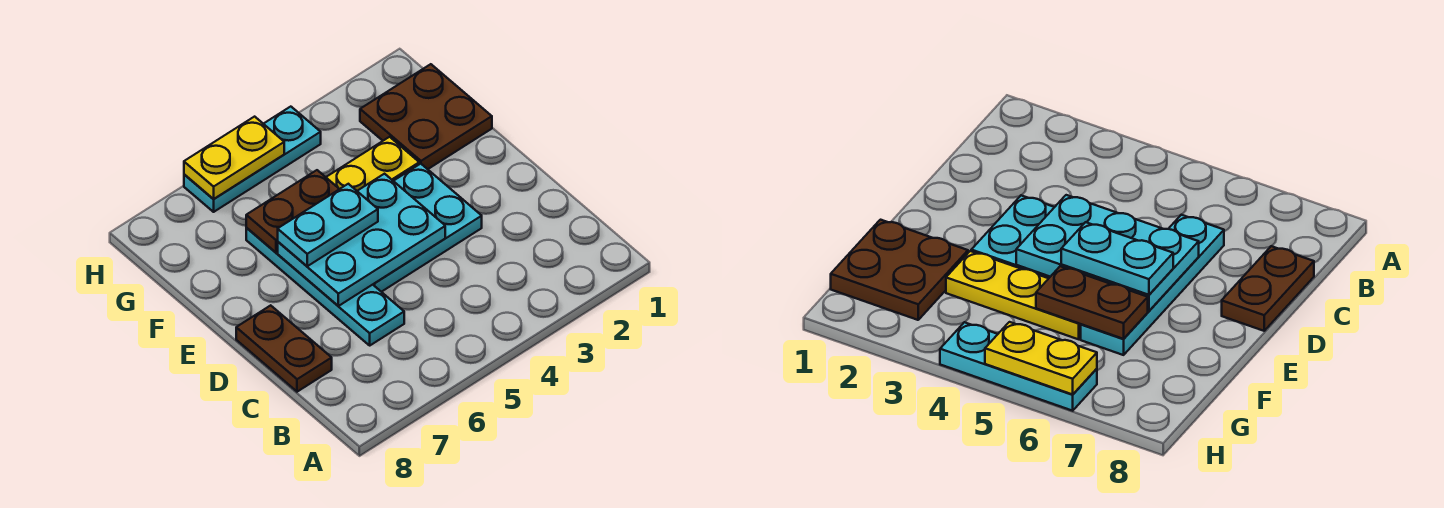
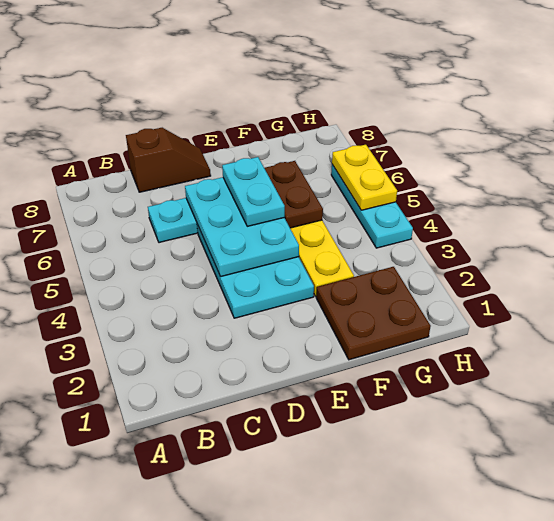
brown 1x2 plate [236,305,332,392] -> brown 1x2 slope [126,128,211,192]

